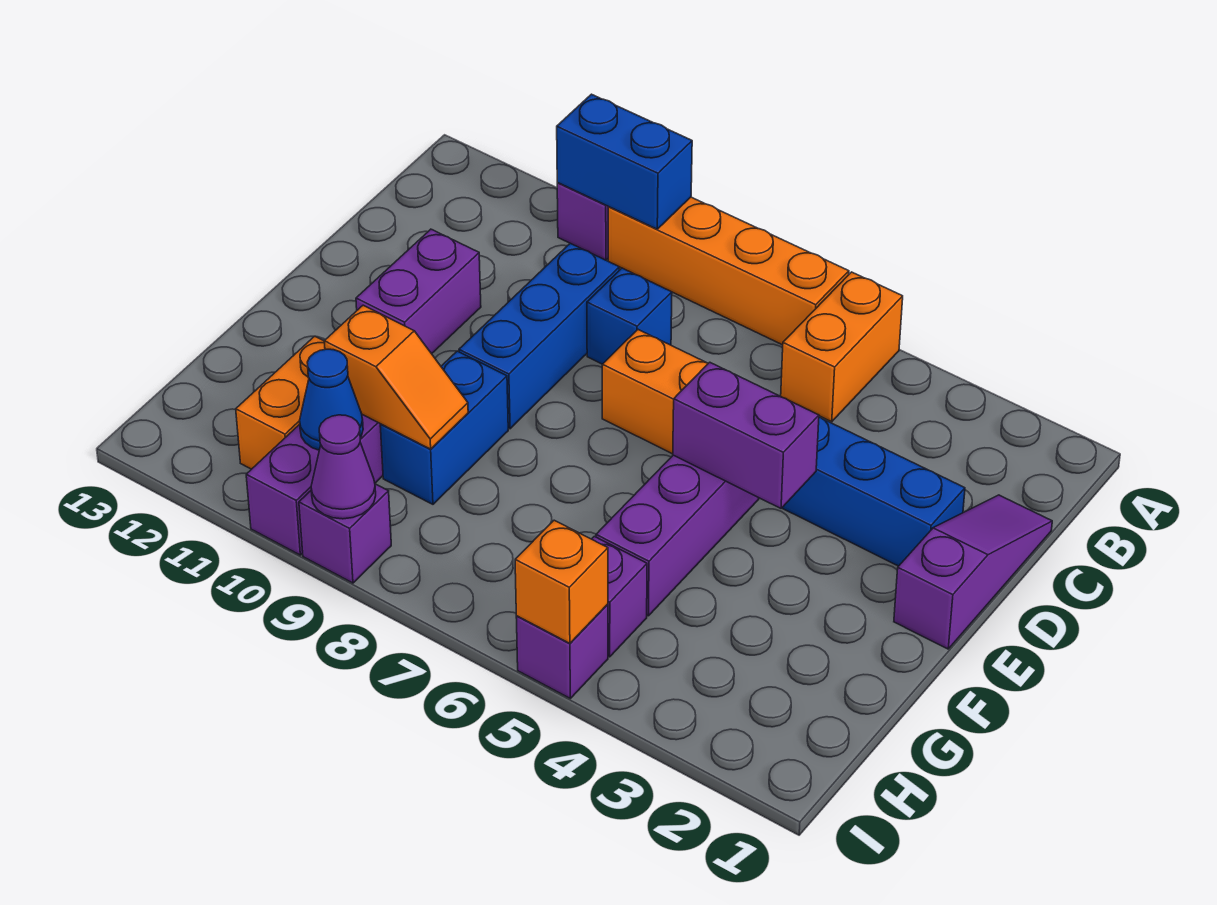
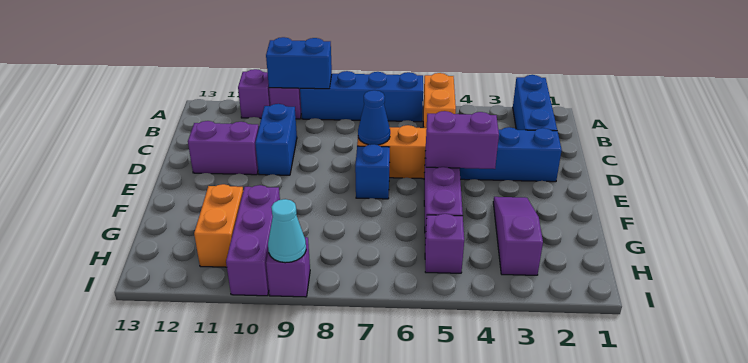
orange 1x4 brick [608,197,849,345] -> blue 1x4 brick [300,71,423,122]
purple 1x3 slope [894,495,1052,649] -> purple 1x3 slope moved to [493,197,543,275]
blue 1x1 brick [587,268,672,364] -> blue 1x1 brick moved to [355,144,390,199]
blue 1x3 brick [459,243,619,429] -> blue 1x3 brick moved to [513,75,557,131]
purple 1x2 brick [356,229,481,354] -> purple 1x2 brick turned to [188,121,259,175]
blue 1x2 brick [380,351,508,504] -> blue 1x2 brick moved to [255,104,297,175]
orange 1x2 slope [324,305,468,449] -> none
blue 1x1 cone [300,349,363,450] -> blue 1x1 cone moved to [358,90,390,145]
purple 1x1 brick [516,604,608,698] -> purple 1x1 brick moved to [238,69,270,118]
orange 1x1 brick [515,520,608,643] -> none
purple 1x1 cone [311,415,376,519] -> cyan 1x1 cone [268,199,306,263]

